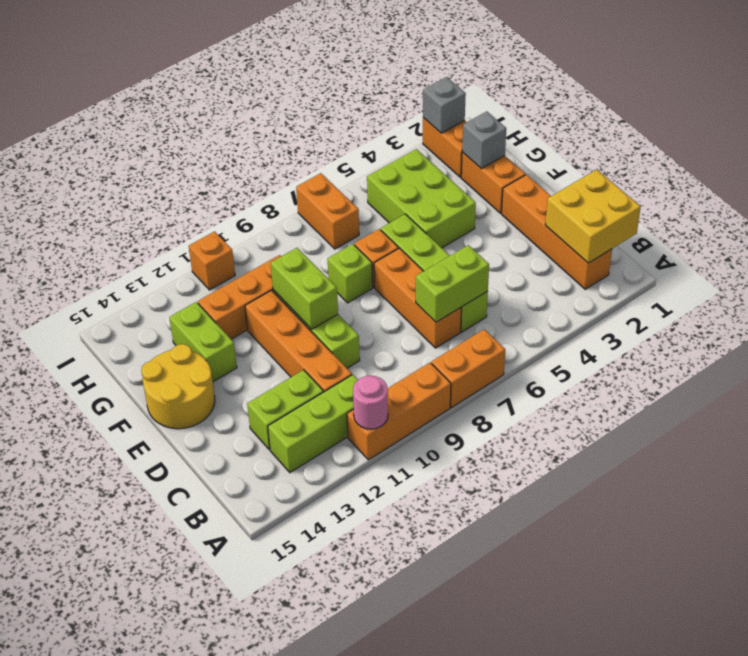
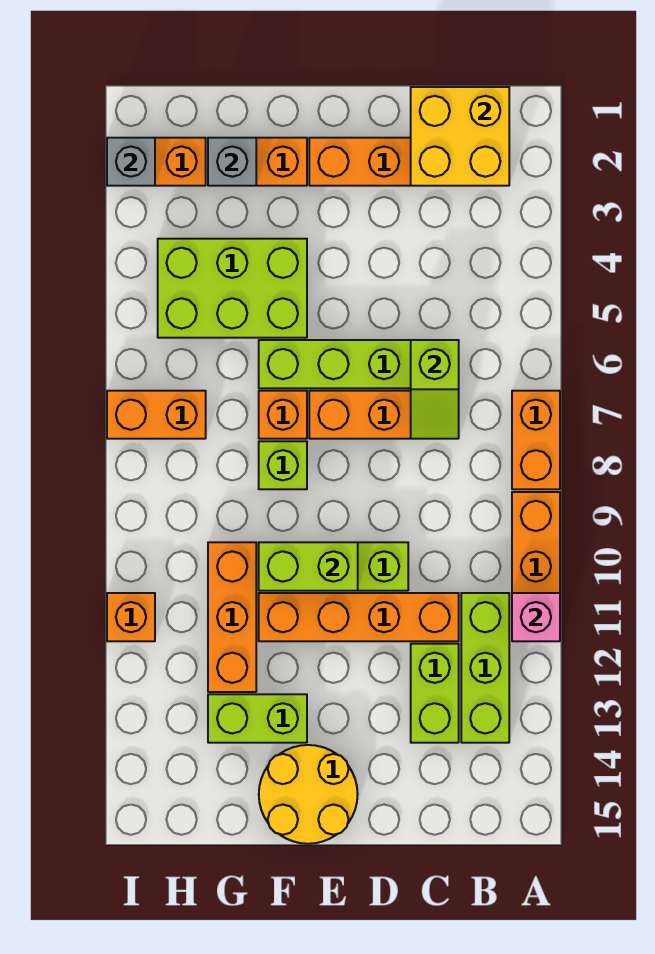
pink 1x1 round brick [353,376,388,429] -> pink 1x1 brick [512,593,560,641]
lime 1x2 brick [416,245,489,322] -> lime 1x2 slope [411,340,459,439]

